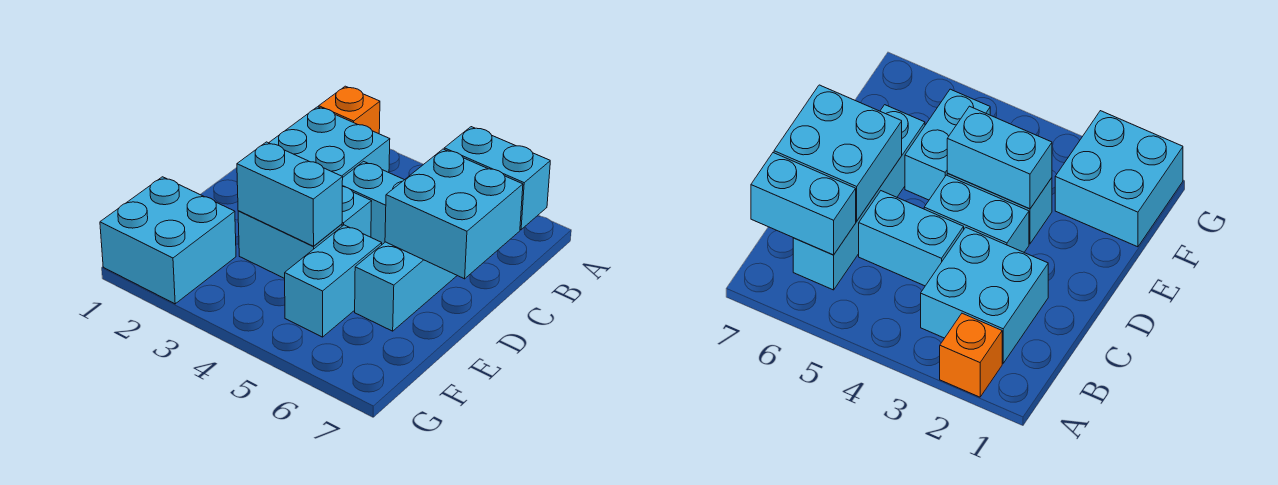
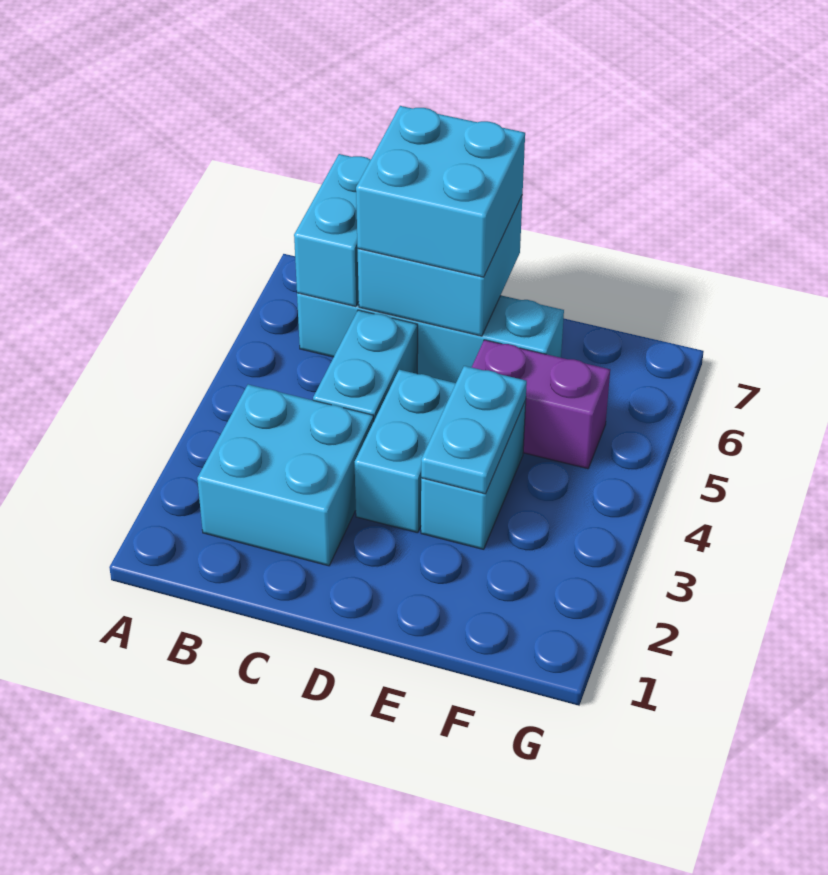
orange 1x1 brick [319,86,380,134] -> none
cyan 1x2 brick [237,142,343,246] -> cyan 1x2 plate [421,366,527,494]
cyan 1x2 brick [285,225,382,337] -> purple 1x2 brick [472,340,610,469]
cyan 2x2 brick [100,177,236,304] -> cyan 2x2 brick moved to [356,106,525,277]

